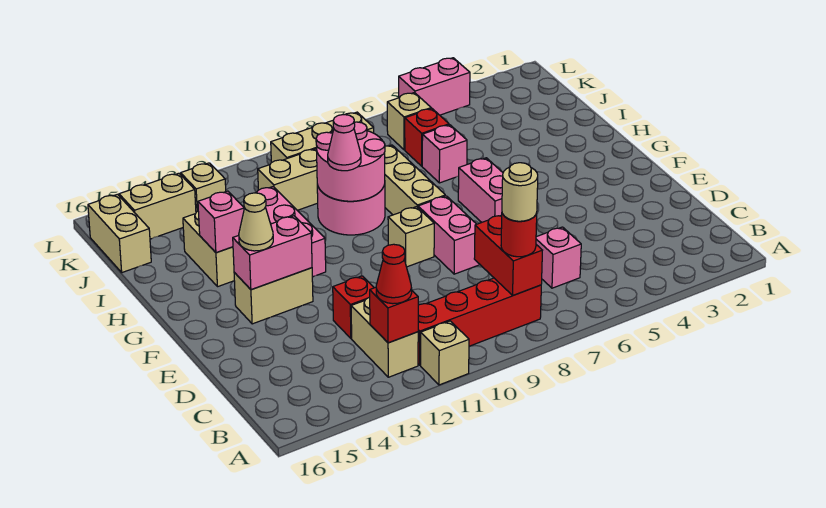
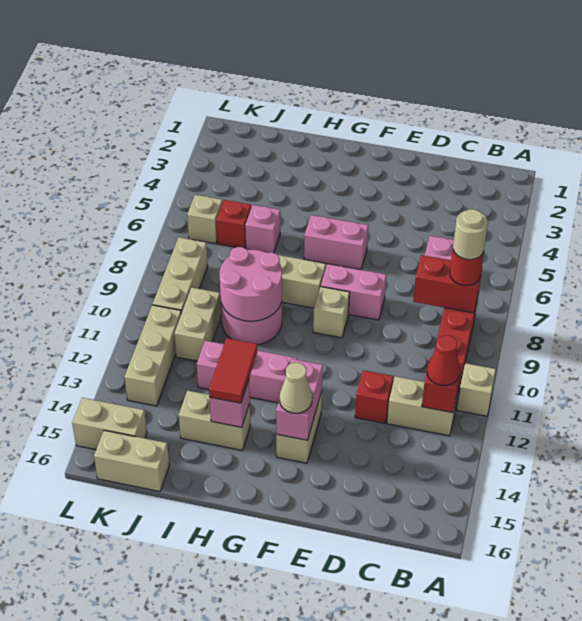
pink 1x1 cone [328,115,361,171] -> none
none -> red 1x2 tile [209,338,257,403]
tan 1x1 brick [181,163,226,212] -> tan 1x3 brick [124,305,181,406]
tan 1x2 brick [119,173,196,239] -> tan 1x2 brick turned to [72,398,147,450]
pink 1x2 brick [399,58,470,115] -> none

